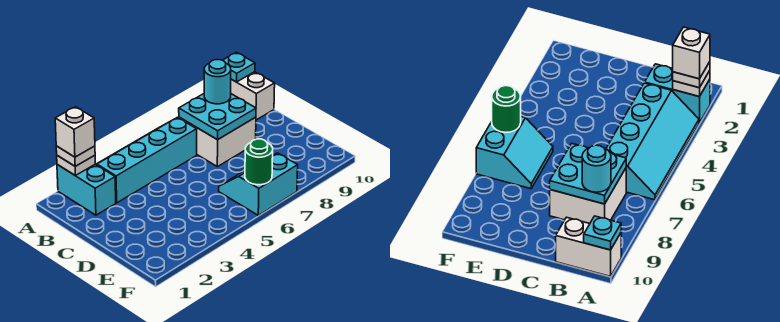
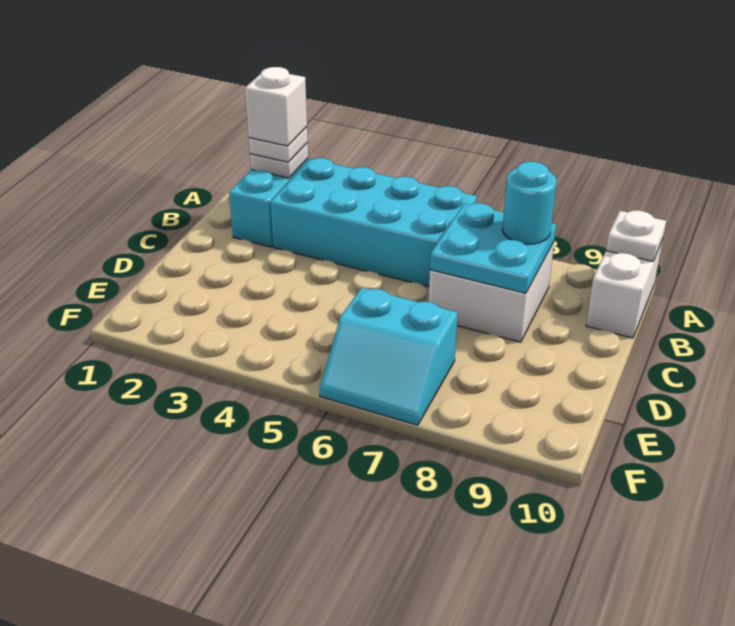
cyan 2x4 slope [96,117,197,203] -> cyan 2x4 brick [271,158,477,287]
cyan 1x1 plate [223,52,255,82] -> white 1x1 plate [606,210,666,261]
cyan 2x2 slope [219,153,298,215] -> cyan 2x2 slope turned to [320,288,458,425]
green 1x1 round brick [245,139,273,185] -> none

